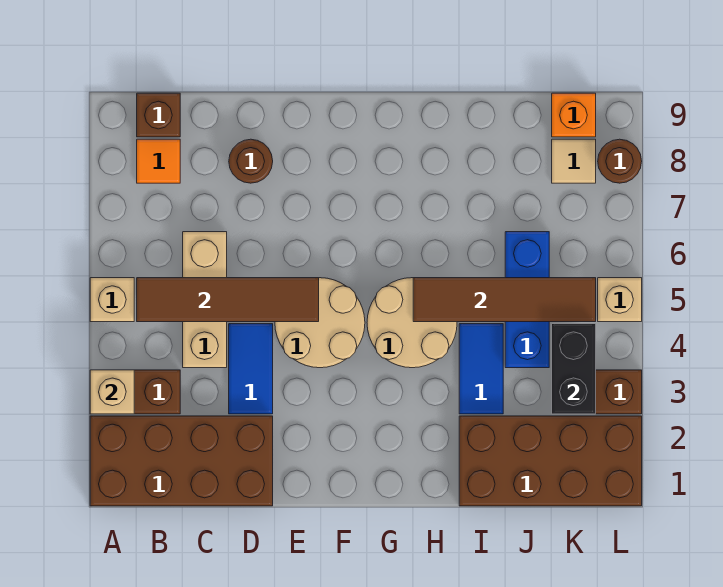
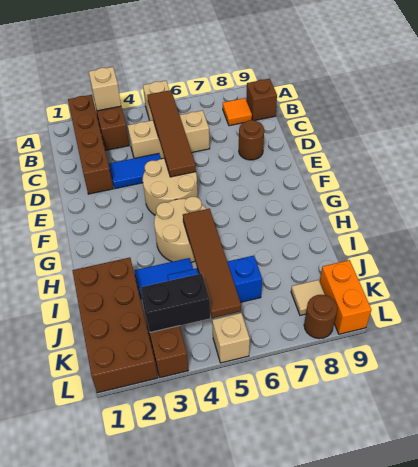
brown 2x4 brick [90,416,273,506] -> brown 1x4 brick [68,95,113,194]
orange 1x1 brick [552,93,596,137] -> orange 1x2 brick [320,260,371,334]

